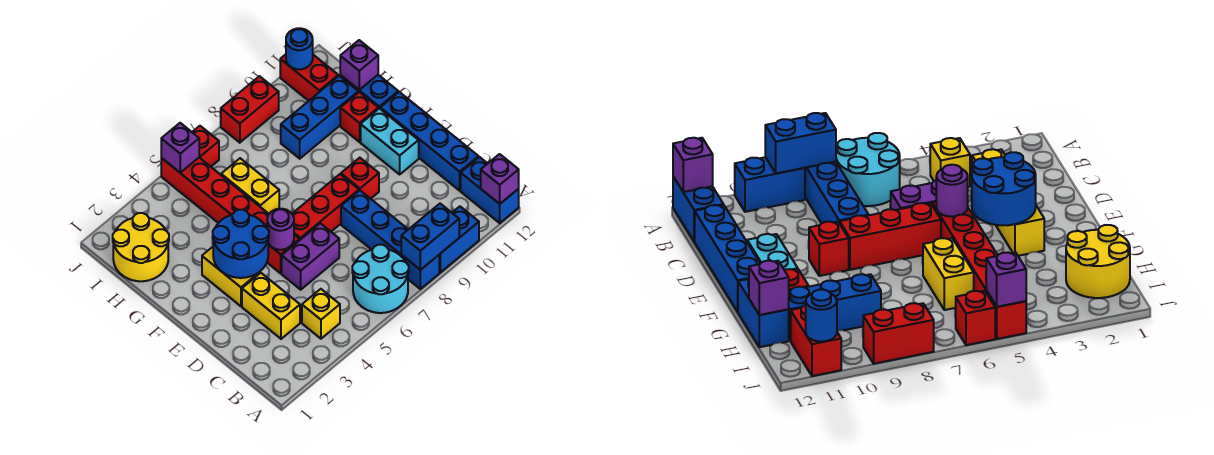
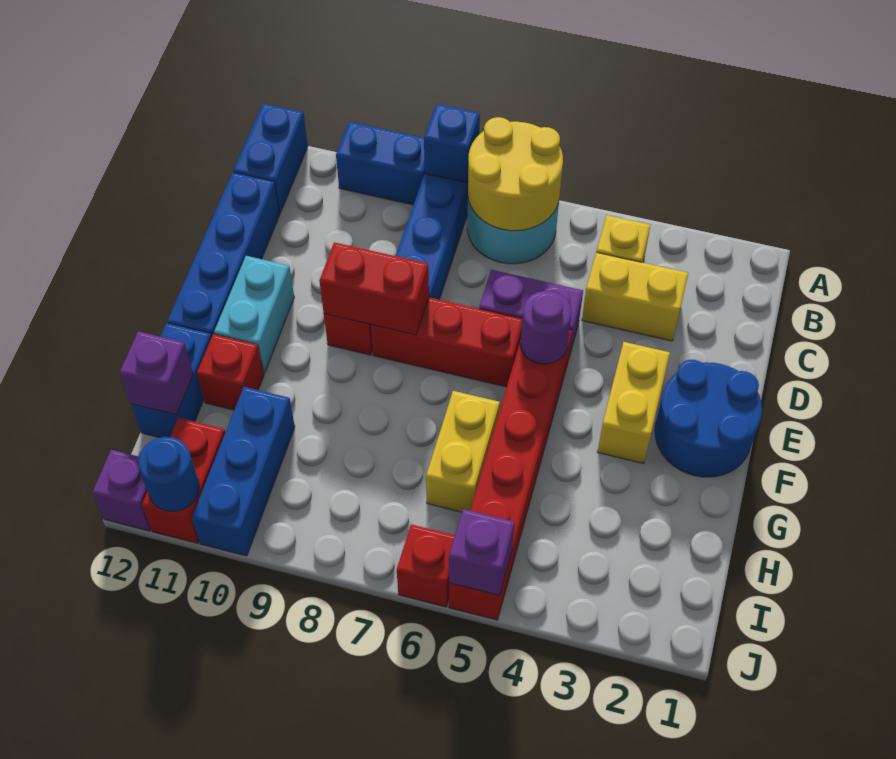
blue 1x2 brick [401,204,459,270] -> blue 1x1 brick [424,104,480,183]
purple 1x1 brick [481,154,519,204] -> purple 1x1 brick moved to [92,450,151,531]
yellow 1x2 brick [242,273,300,339] -> yellow 1x2 brick turned to [582,252,689,341]
blue 2x2 round brick [213,210,269,278] -> blue 2x2 round brick moved to [655,360,762,477]
yellow 2x2 round brick [113,213,169,281] -> yellow 2x2 round brick moved to [468,117,563,231]
blue 1x3 brick [281,76,358,159] -> blue 1x3 brick turned to [192,387,295,556]
red 1x2 brick [221,76,279,143] -> red 1x2 brick moved to [319,242,429,335]

